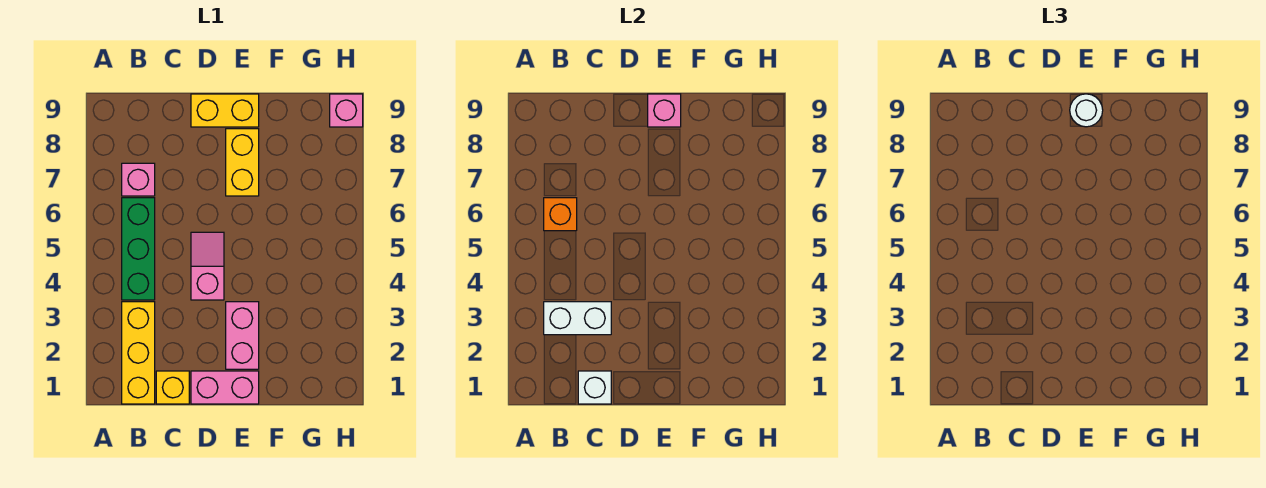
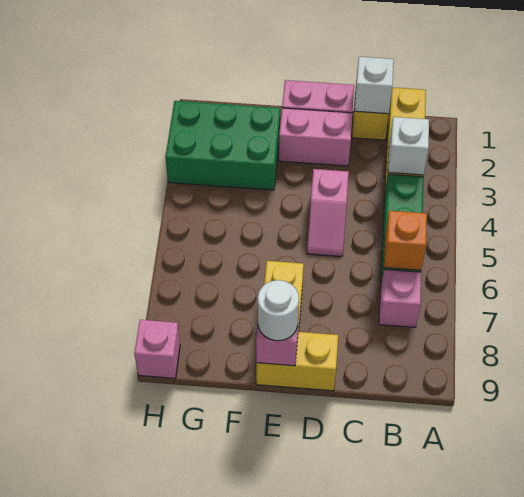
white 1x2 brick [544,302,611,335] -> white 1x1 brick [388,117,429,175]
pink 1x2 brick [226,302,259,369] -> pink 1x2 brick turned to [279,108,352,166]
none -> green 2x3 brick [165,101,280,190]

